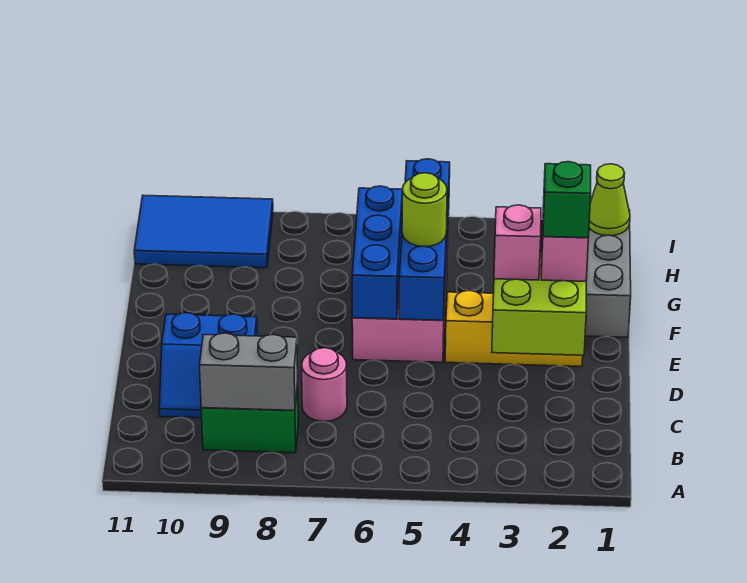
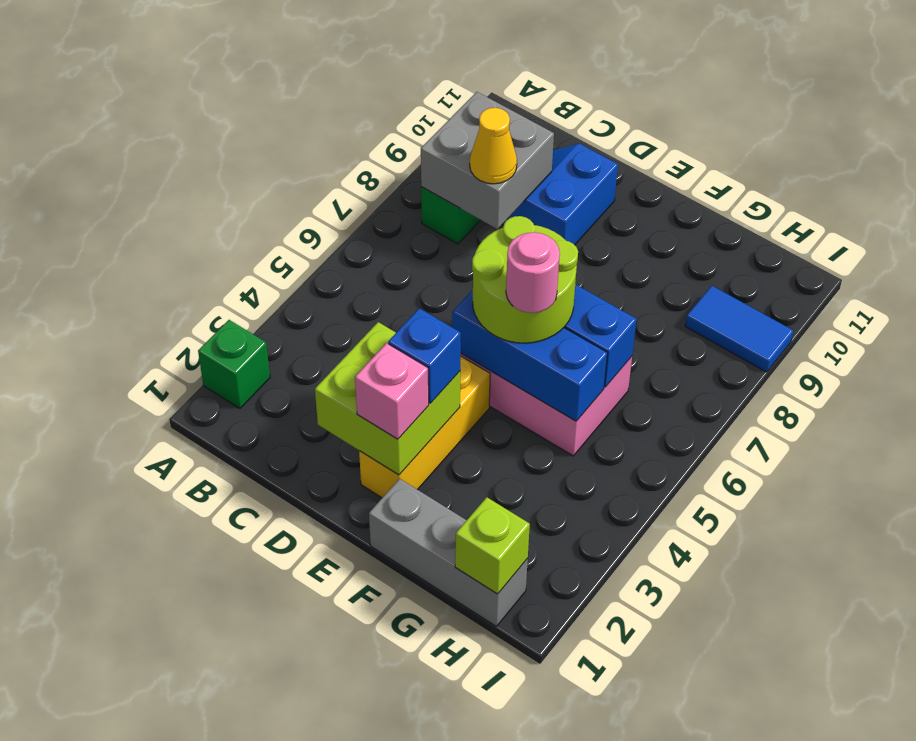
grey 1x2 brick [200,333,298,410] -> grey 2x2 brick [421,92,554,229]
pink 1x1 round brick [302,348,347,421] -> pink 1x1 round brick moved to [506,232,560,313]
none -> yellow 1x1 cone [470,108,517,184]
green 1x1 brick [543,162,591,238] -> green 1x1 brick moved to [198,320,270,408]
pink 1x1 brick [494,205,541,280] -> blue 1x1 brick [388,308,461,403]
blue 1x4 brick [399,159,450,320] -> blue 1x3 brick [452,290,608,421]
lime 1x1 round brick [402,173,447,247] -> lime 2x2 round brick [472,216,578,343]
lime 1x1 cone [589,164,630,236] -> lime 1x1 brick [455,497,530,594]
blue 2x3 tile [134,195,273,268] -> blue 1x2 tile [685,286,793,372]

